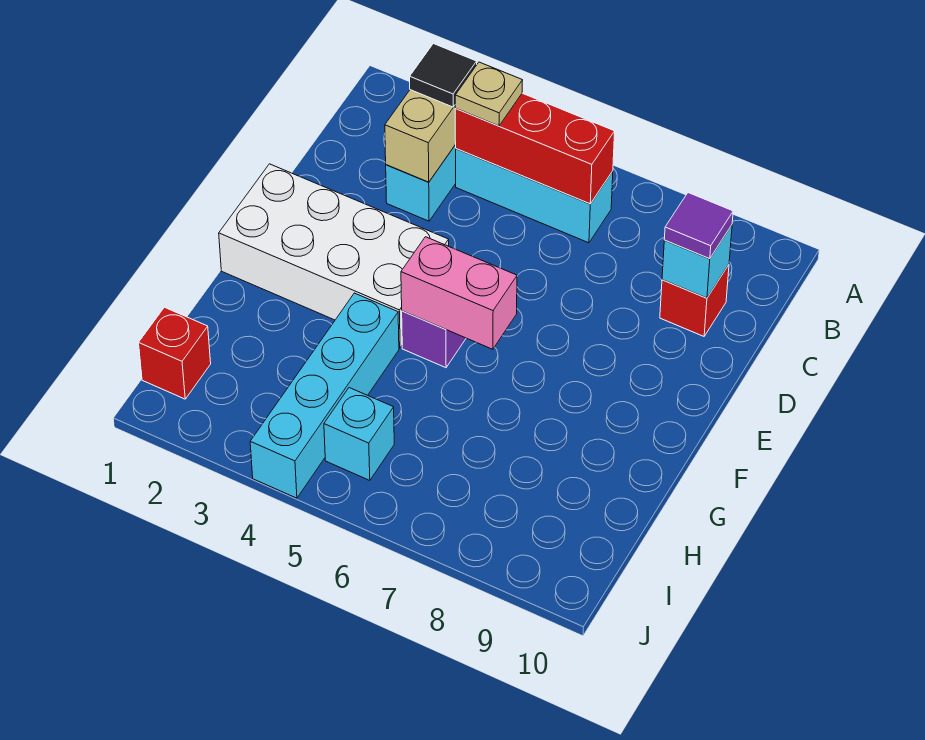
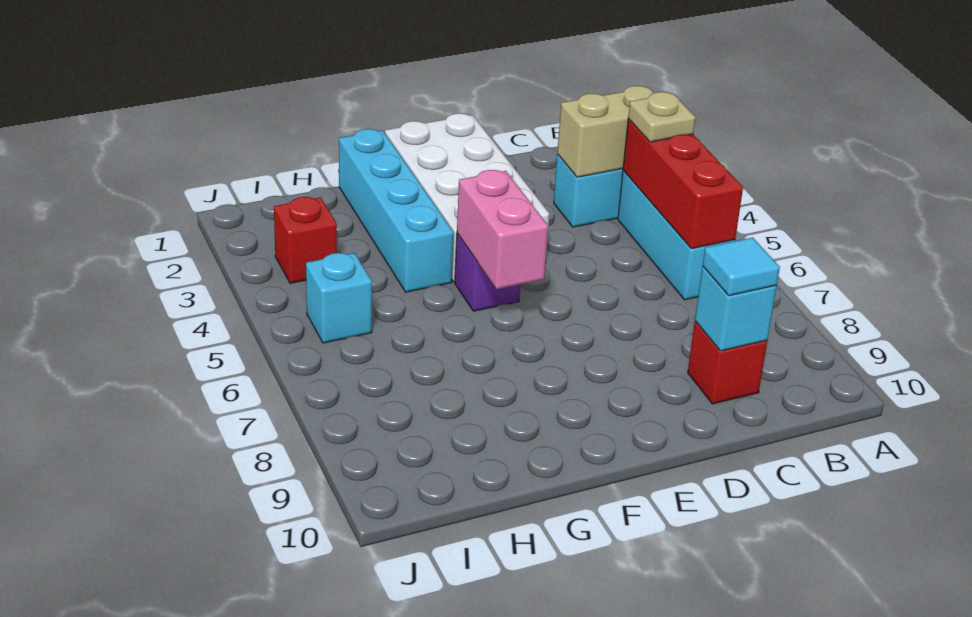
black 1x1 tile [410,44,477,107] -> none
purple 1x1 tile [664,193,733,259] -> cyan 1x1 tile [703,238,780,296]
cyan 1x4 brick [250,293,399,498] -> cyan 1x4 brick turned to [339,129,454,292]
red 1x1 brick [139,307,211,399] -> red 1x1 brick moved to [274,197,337,283]

